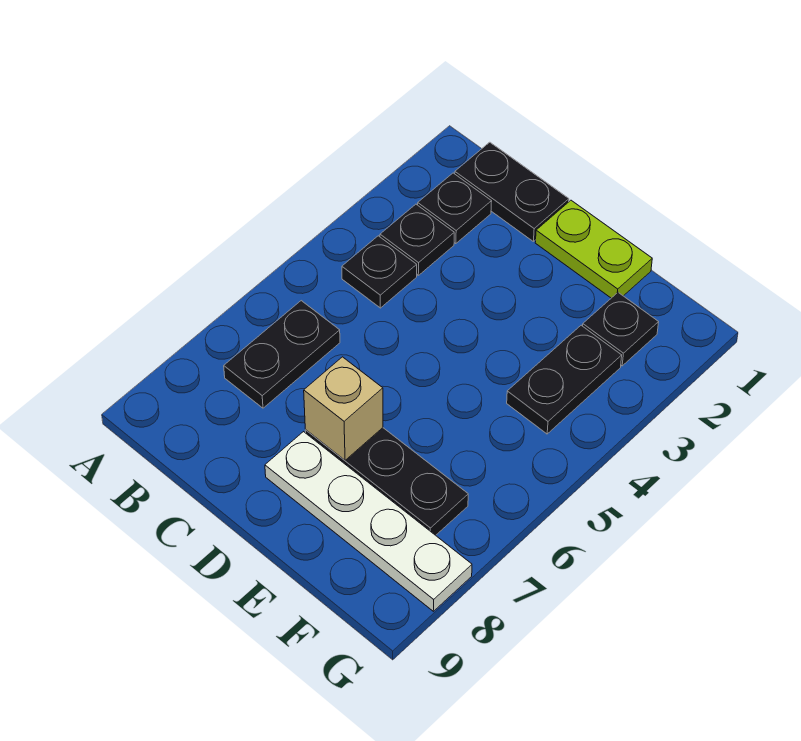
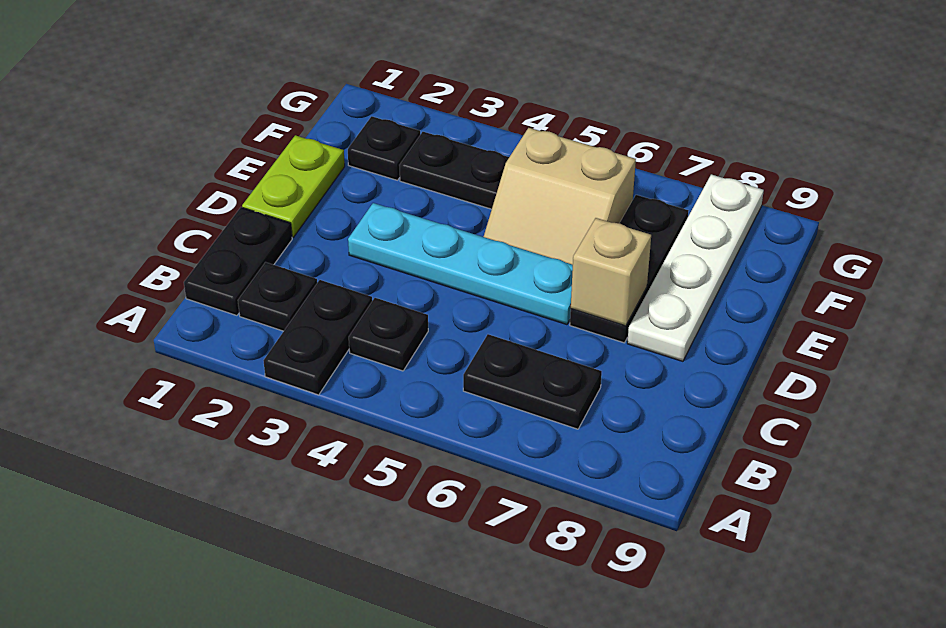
black 1x1 plate [380,204,454,275] -> black 1x2 plate [263,280,372,395]
none -> cyan 1x4 plate [348,203,573,325]
none -> tan 2x2 slope [484,128,636,265]

